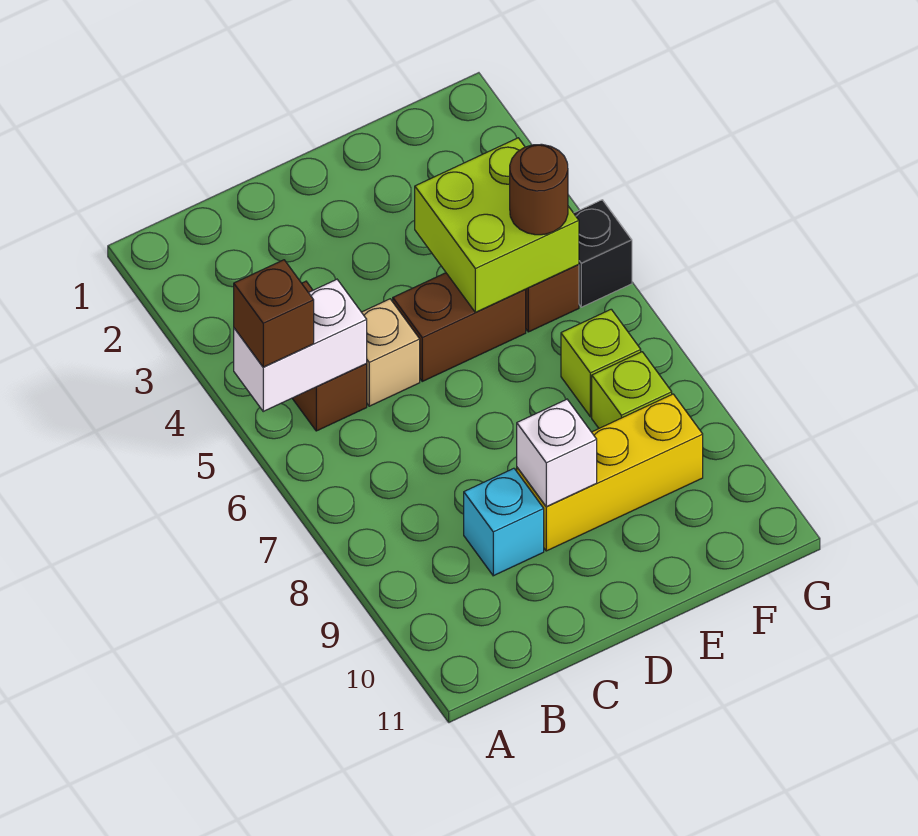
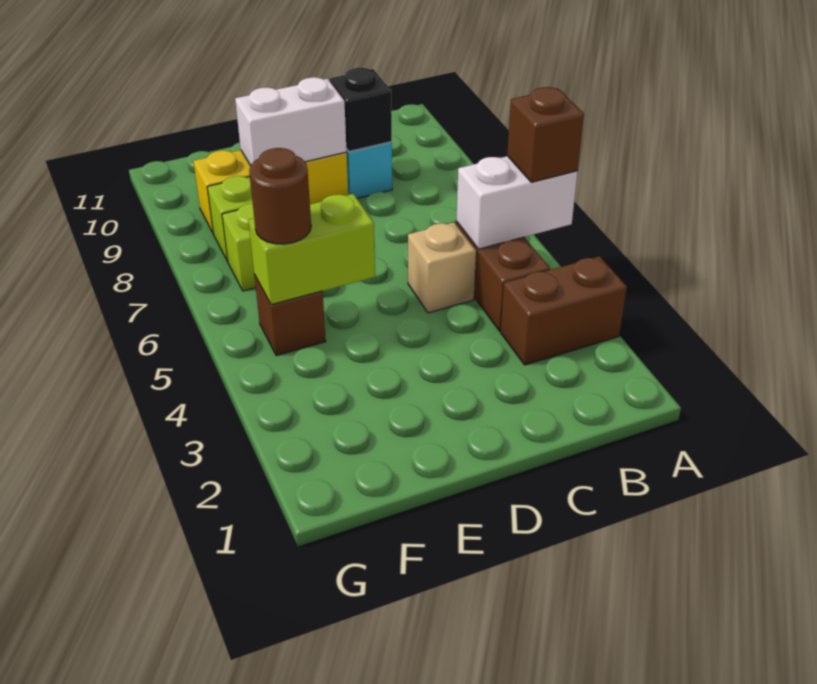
brown 1x2 brick [393,273,526,381] -> brown 1x2 brick moved to [501,256,627,365]
white 1x1 brick [517,399,597,507] -> white 1x2 brick [235,77,347,166]
lime 2x2 brick [415,138,579,312] -> lime 1x2 brick [248,194,375,305]
black 1x1 brick [574,200,632,307] -> black 1x1 brick moved to [330,68,392,151]

